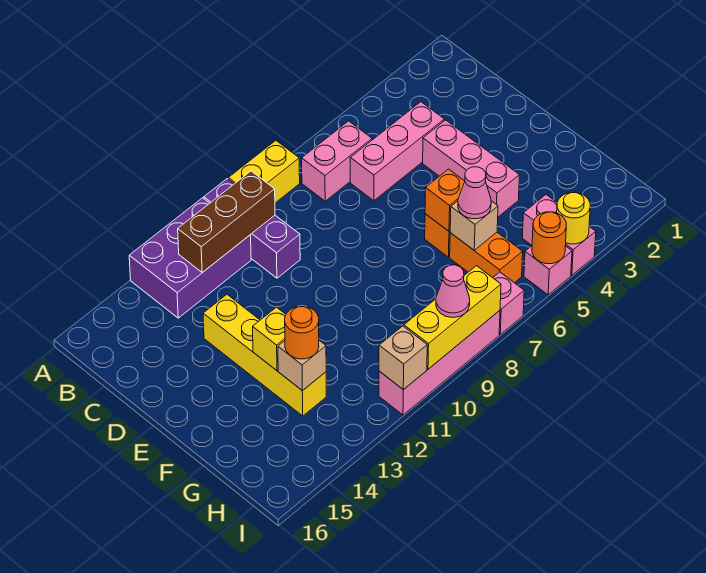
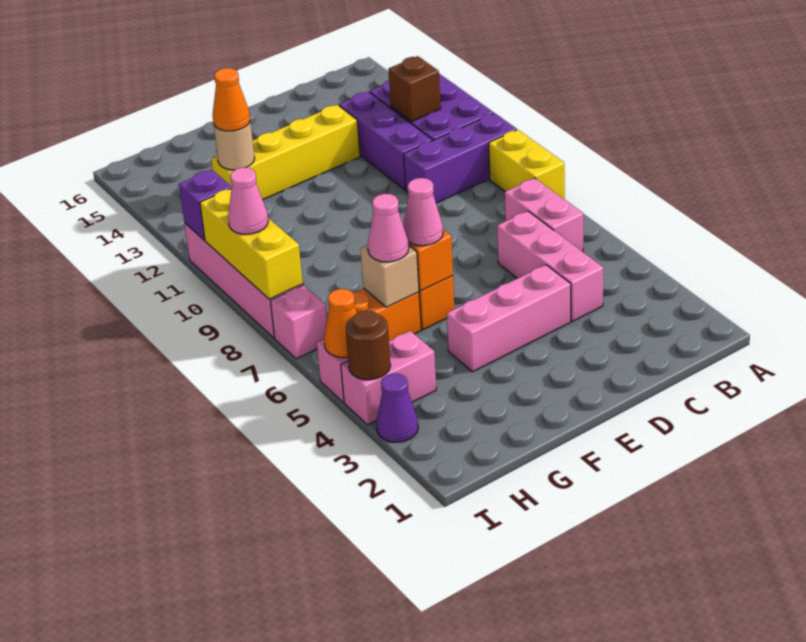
brown 1x3 brick [178,171,275,272] -> brown 1x1 brick [388,56,441,122]
none -> purple 1x3 brick [339,92,432,190]
none -> pink 1x1 cone [403,178,443,246]
yellow 1x1 brick [253,307,286,371] -> none
tan 1x1 brick [278,341,326,391] -> tan 1x1 round brick [214,122,255,170]
orange 1x1 round brick [285,306,319,359] -> orange 1x1 cone [212,68,250,131]
none -> purple 1x1 cone [376,373,418,442]
yellow 1x1 round brick [557,192,590,244] -> brown 1x1 round brick [345,310,390,380]
orange 1x1 round brick [532,212,566,264] -> orange 1x1 cone [324,289,357,358]
tan 1x1 brick [379,326,427,390] -> purple 1x1 brick [179,170,232,240]

